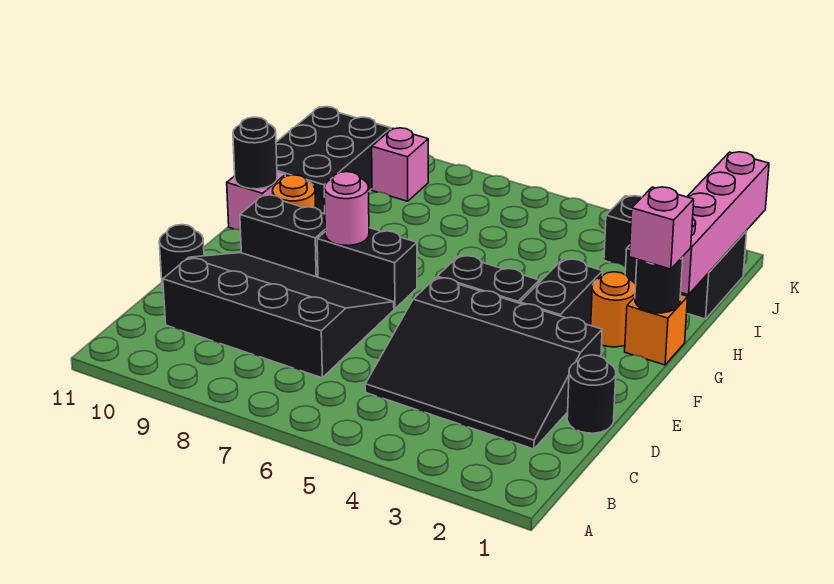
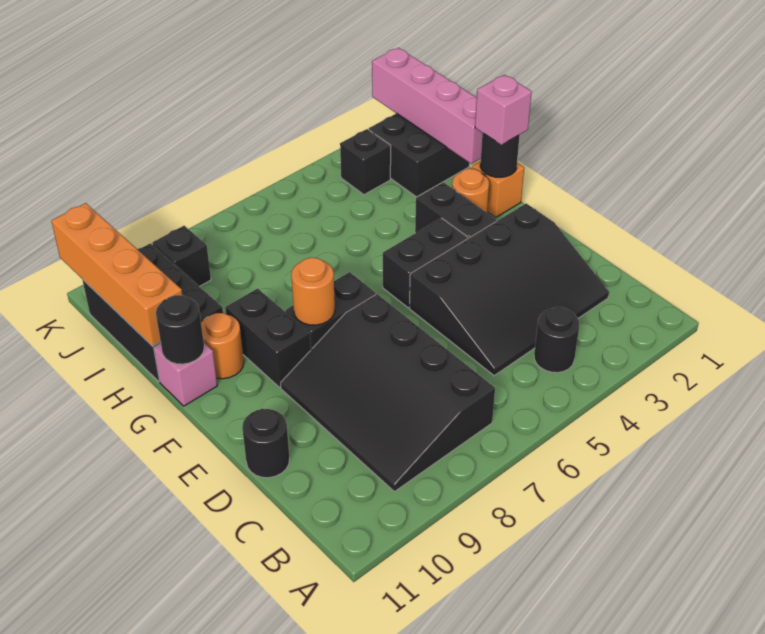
black 3x4 slope [163,253,394,378] -> black 3x4 slope turned to [281,294,495,492]
black 1x1 round brick [567,355,616,433] -> black 1x1 round brick moved to [534,307,580,373]
pink 1x1 round brick [324,172,369,246] -> orange 1x1 round brick [291,258,335,325]
black 1x2 brick [240,195,325,277] -> black 1x2 brick turned to [225,288,311,388]
none -> orange 1x4 brick [52,203,182,346]
pink 1x1 brick [372,128,428,201] -> black 1x1 brick [152,226,211,287]

